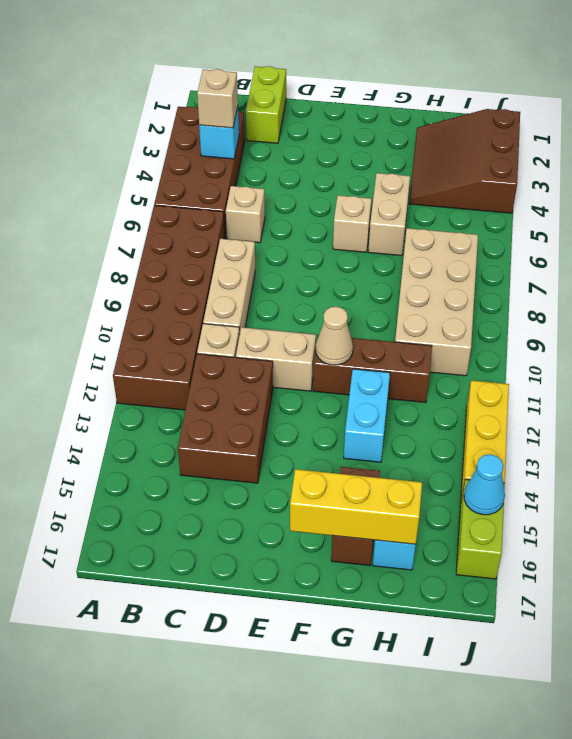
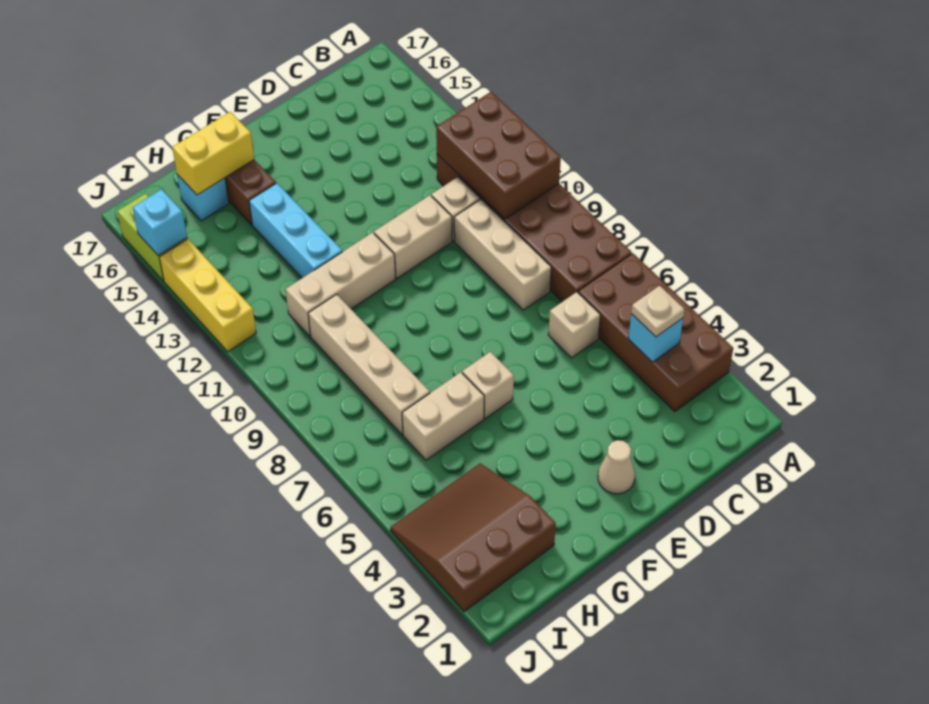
tan 1x1 brick [197,69,238,128] -> tan 1x1 plate [631,286,685,337]
lime 1x2 brick [246,66,286,143] -> none
brown 2x3 brick [178,354,273,483] -> brown 2x3 brick moved to [436,92,561,219]
brown 1x3 brick [313,335,432,403] -> tan 1x3 brick [286,232,396,336]
tan 1x1 cone [316,307,353,365] -> tan 1x1 cone moved to [598,440,635,494]
yellow 1x3 brick [290,469,422,544] -> yellow 1x2 brick [172,112,254,195]
tan 1x2 brick [368,173,410,256] -> tan 1x2 brick turned to [402,372,484,460]
cyan 1x2 brick [344,369,390,462] -> cyan 1x3 brick [249,183,342,278]
brown 3x3 slope [409,109,520,213] -> brown 3x3 slope turned to [390,463,556,612]
tan 2x4 brick [395,228,478,376] -> tan 1x4 brick [308,294,430,435]
cyan 1x1 cone [464,454,505,515] -> cyan 1x1 brick [133,189,187,255]

